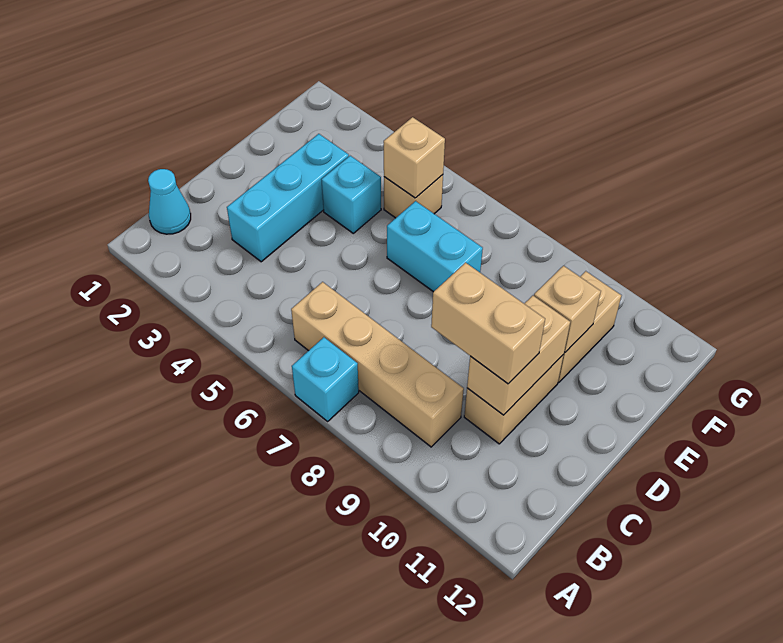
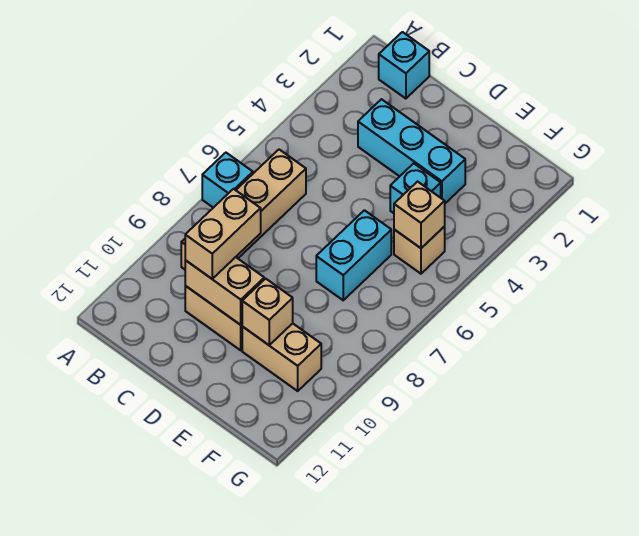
cyan 1x1 cone [148,169,191,234] -> cyan 1x1 brick [379,32,429,99]

